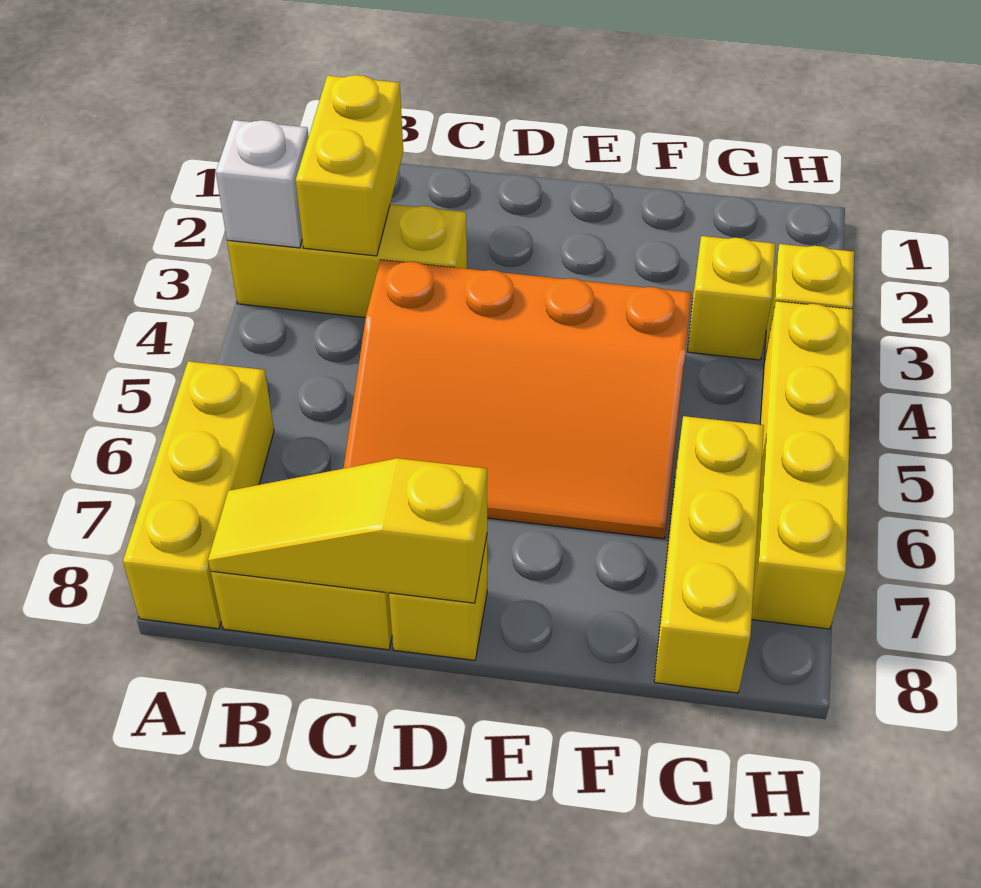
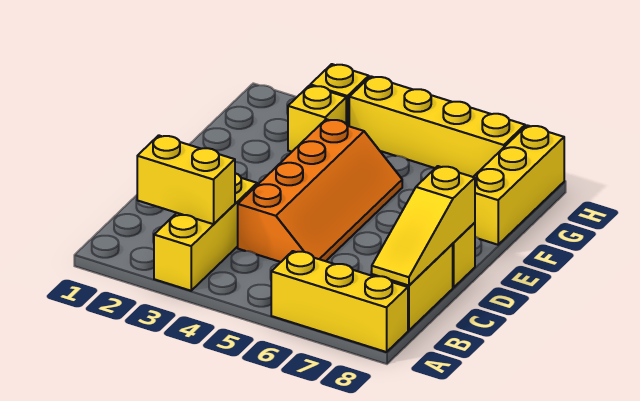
white 1x1 brick [216,120,309,248] -> none
orange 3x4 slope [343,260,691,539] -> orange 2x4 slope [238,119,402,262]
yellow 1x3 brick [654,416,764,693] -> yellow 1x3 brick turned to [474,125,564,245]

